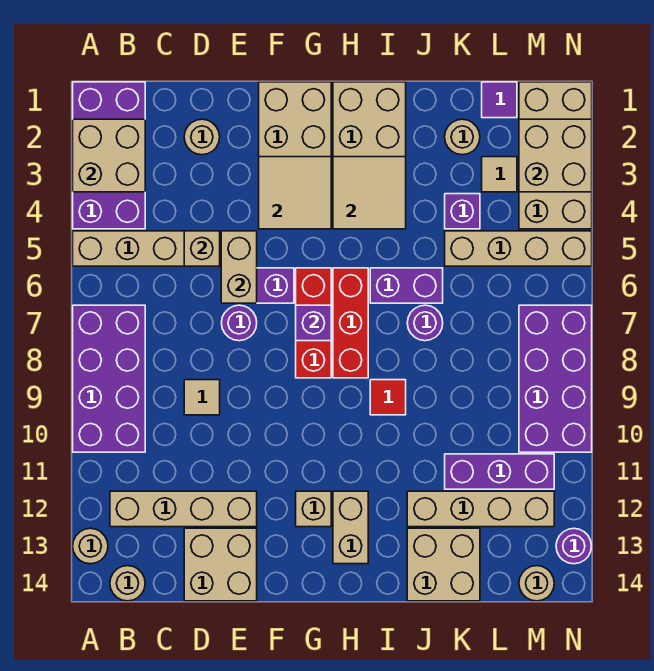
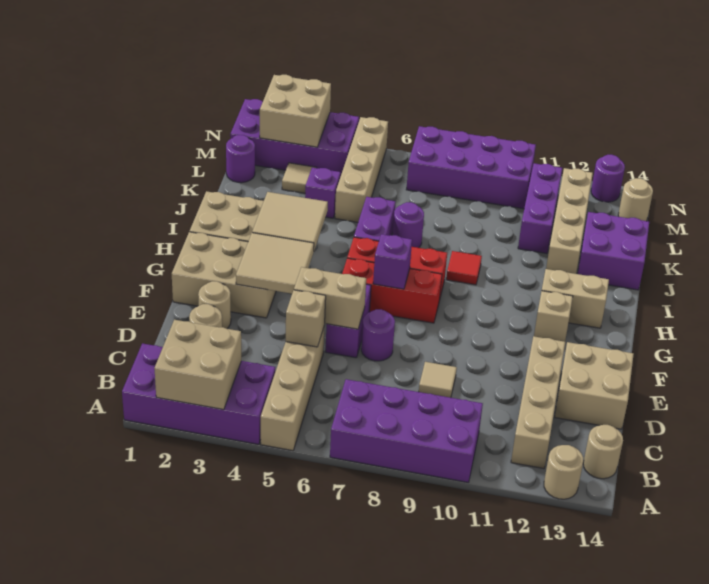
tan 2x2 brick [407,528,480,601] -> purple 2x2 brick [578,212,649,290]
tan 1x1 round brick [445,119,480,155] -> tan 1x1 round brick moved to [198,281,231,329]
purple 1x1 tile [482,82,517,118] -> purple 1x1 round brick [226,135,255,183]
tan 2x4 brick [519,82,592,229] -> purple 2x4 brick [230,99,359,177]

